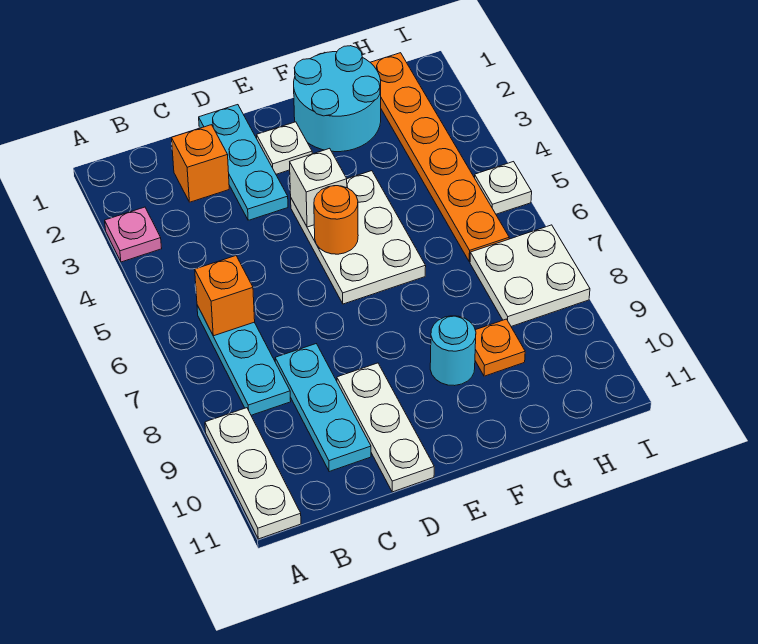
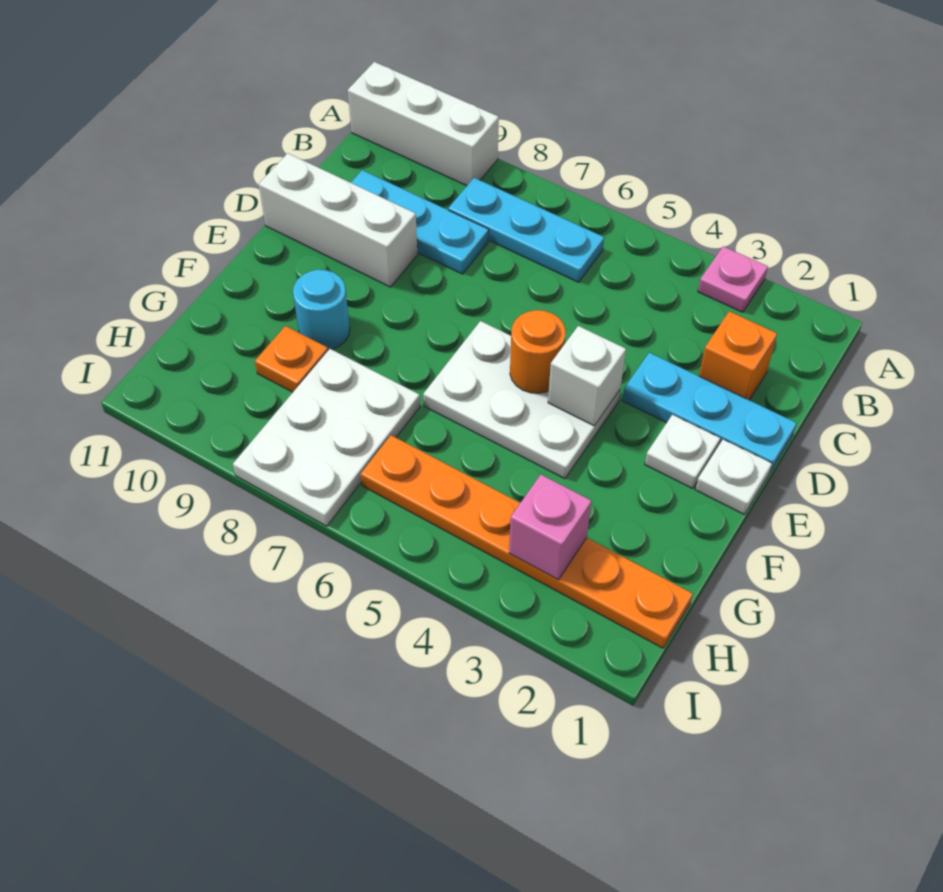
white 1x3 plate [205,408,301,539] -> white 1x3 brick [348,62,499,186]
orange 1x1 brick [195,256,255,336] -> none
white 1x3 plate [337,363,434,492] -> white 1x3 brick [259,153,418,287]
cyan 2x2 round brick [294,46,381,152] -> none
none -> pink 1x1 brick [509,475,591,580]
white 2x2 plate [470,225,590,326] -> white 2x3 plate [233,349,420,526]
white 1x1 plate [475,162,532,214] -> white 1x1 plate moved to [695,440,772,515]

